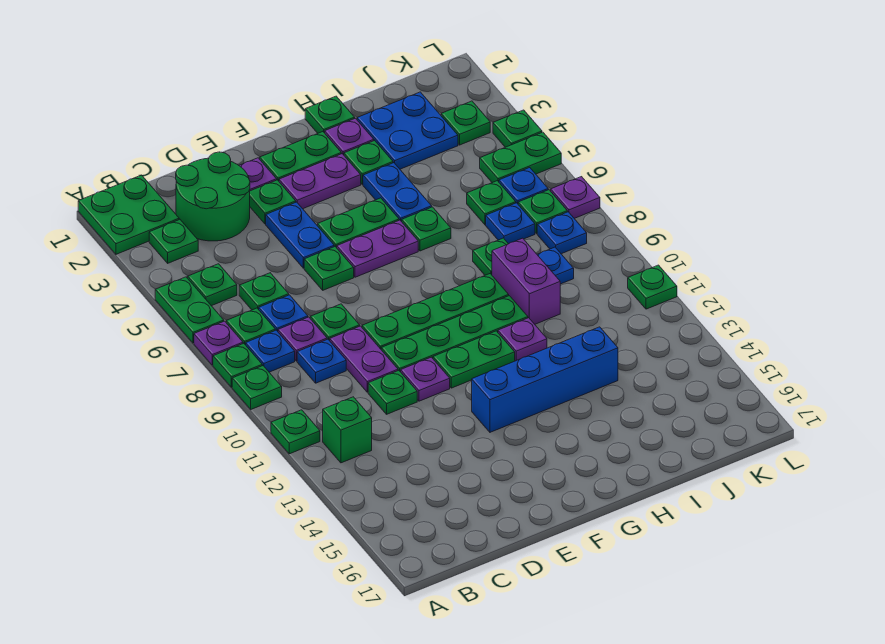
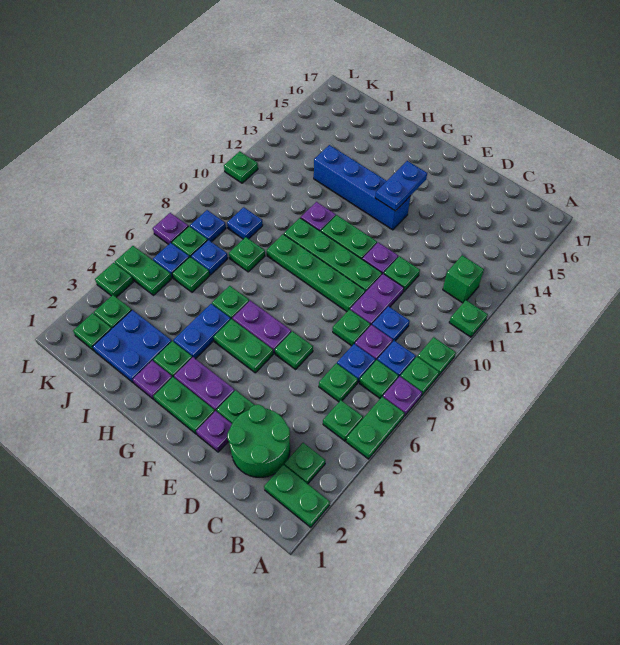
green 2x2 plate [78,175,179,254] -> green 1x2 plate [264,465,330,527]
blue 1x2 plate [266,202,334,268] -> blue 1x2 plate moved to [375,161,427,211]
green 1x1 plate [305,96,355,133] -> green 1x1 plate moved to [73,313,112,351]
purple 1x2 brick [492,238,560,324] -> none

